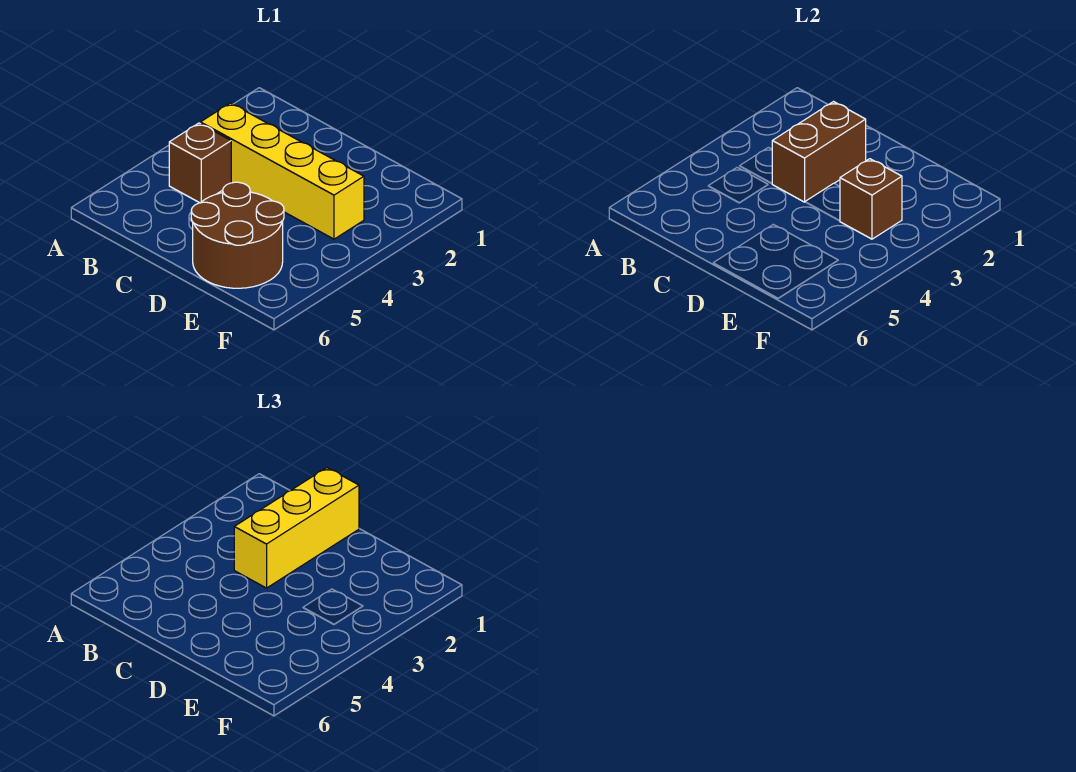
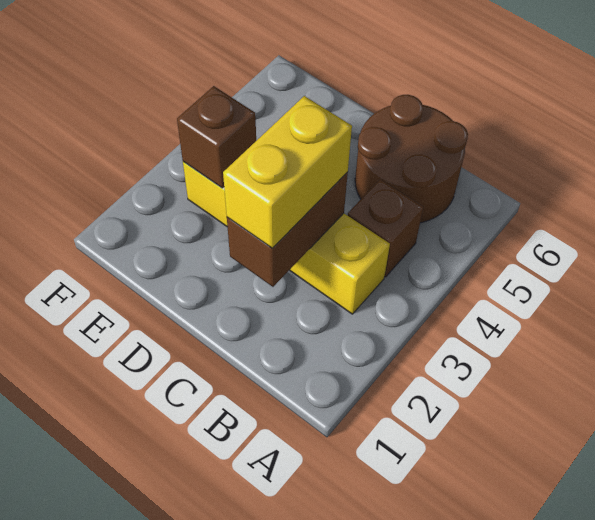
yellow 1x3 brick [234,468,359,588] -> yellow 1x2 brick [223,96,352,249]
brown 2x2 round brick [191,182,284,288] -> brown 2x2 round brick moved to [355,95,468,223]

